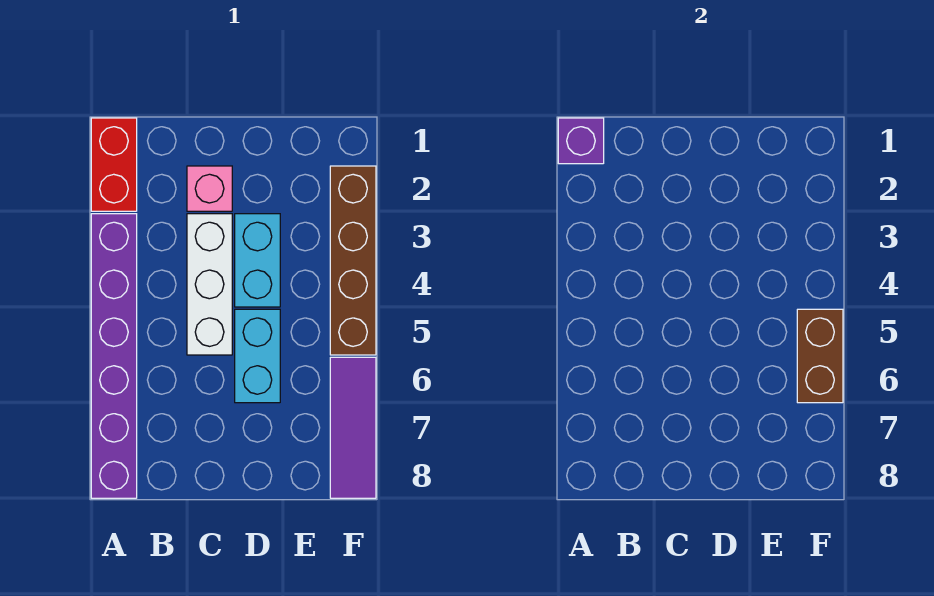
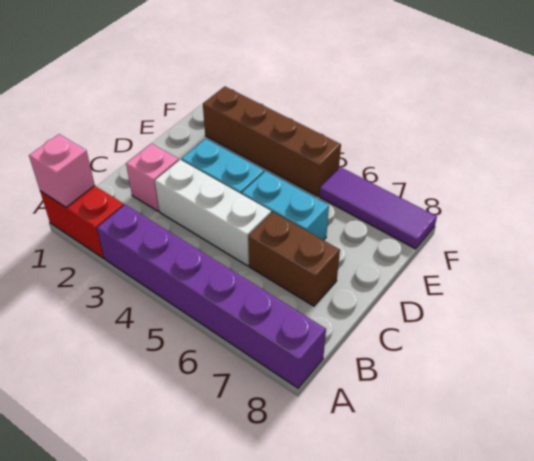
purple 1x1 brick [558,118,604,164] -> pink 1x1 brick [29,134,95,208]
brown 1x2 brick [797,309,843,403] -> brown 1x2 brick moved to [248,212,340,306]

